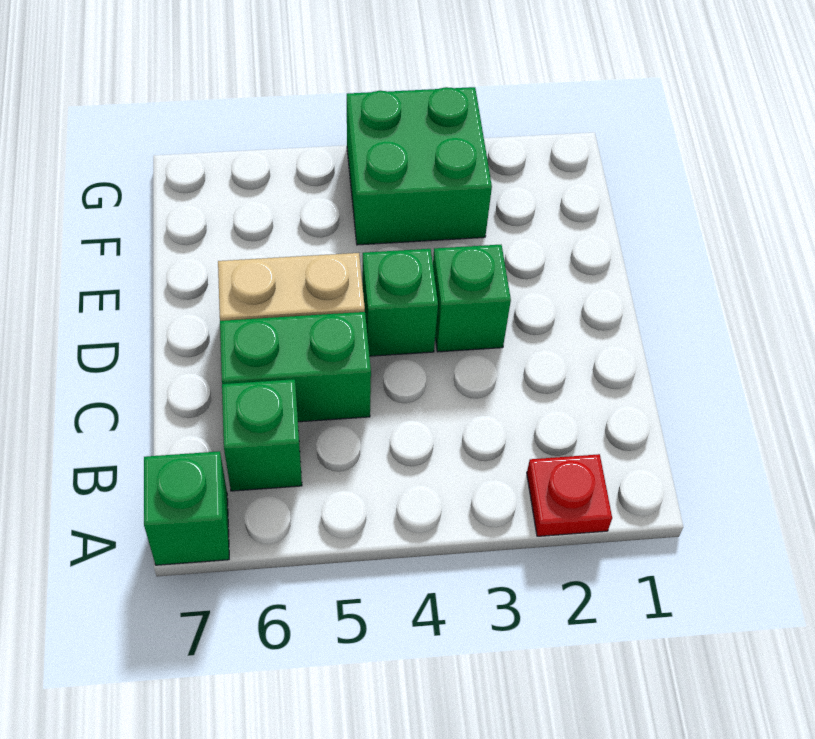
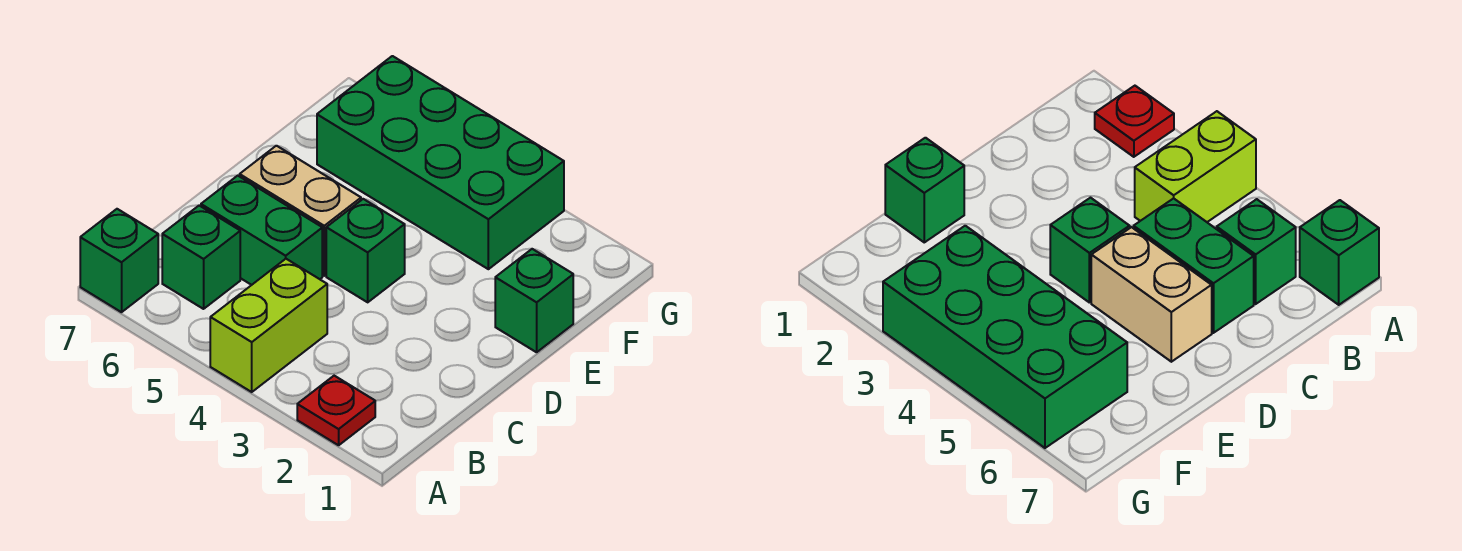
none -> lime 1x2 brick [210,259,327,392]
green 1x1 brick [433,245,511,352] -> green 1x1 brick moved to [495,249,573,352]
green 2x2 brick [347,87,492,245] -> green 2x4 brick [317,56,564,269]

